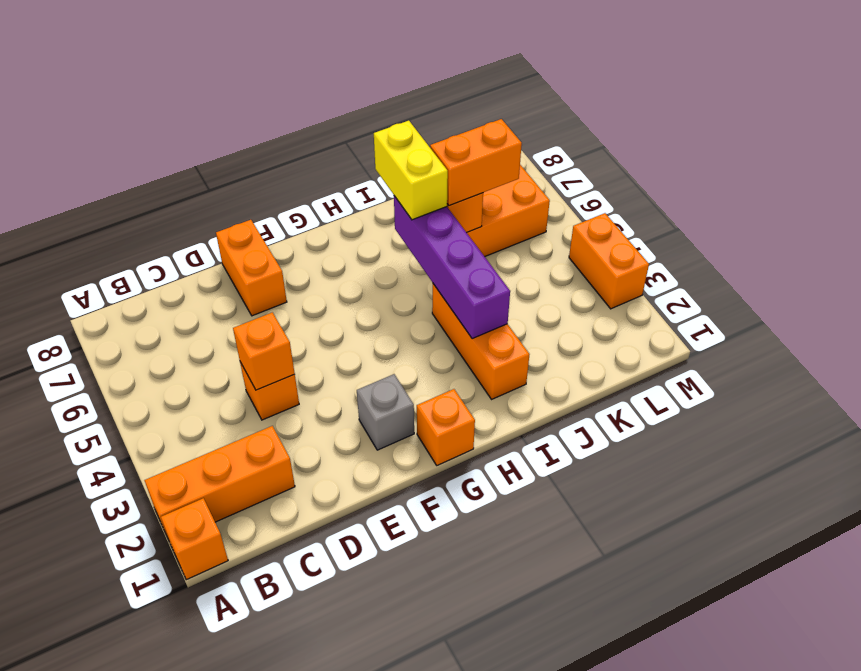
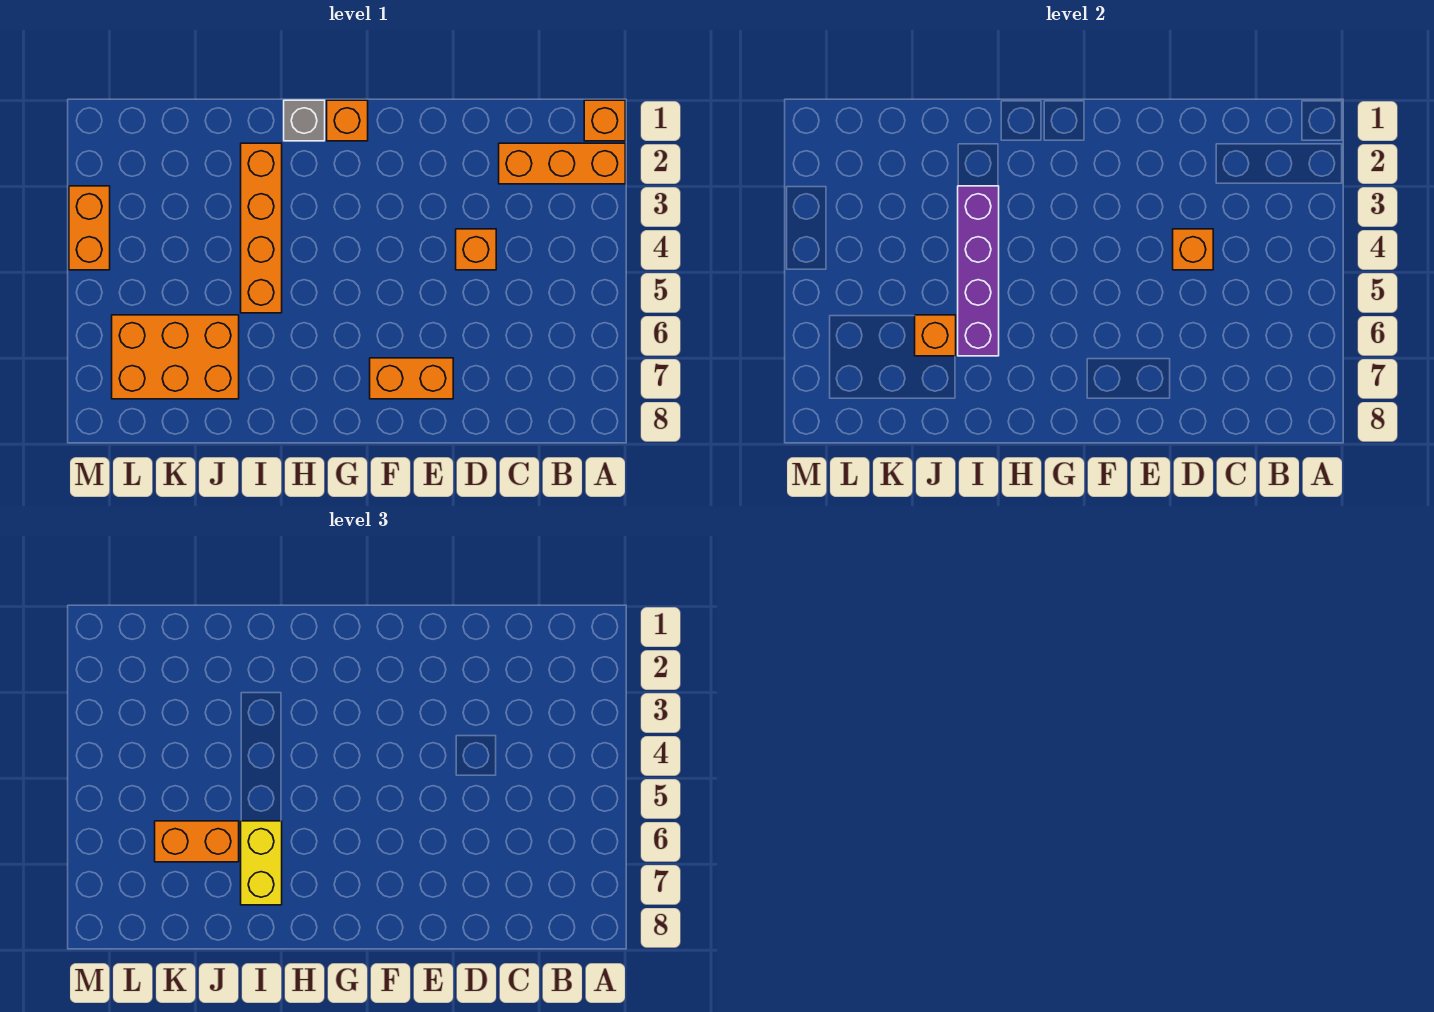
orange 1x2 brick [216,220,287,316] -> orange 1x2 brick turned to [370,358,453,399]
grey 1x1 brick [357,374,414,450] -> grey 1x1 brick moved to [284,100,325,141]
orange 1x3 brick [432,284,530,399] -> orange 1x4 brick [241,143,282,313]

